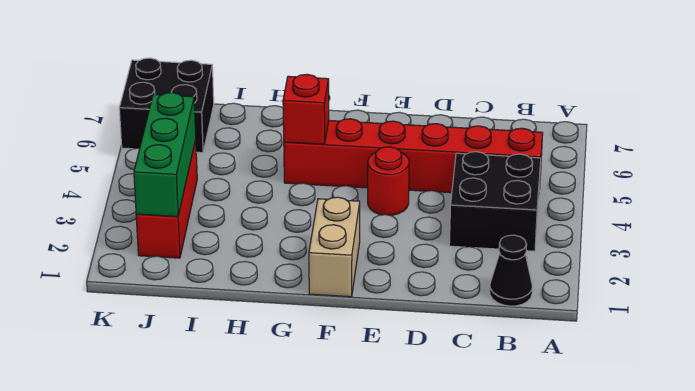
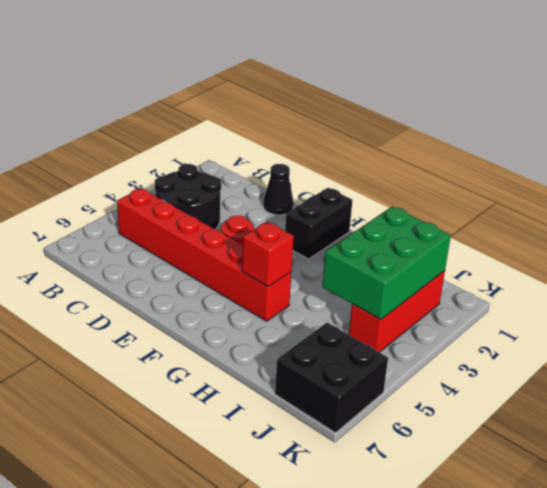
black 1x1 cone [490,235,532,306] -> black 1x1 cone moved to [263,164,294,215]
black 2x2 brick [449,152,541,251] -> black 2x2 round brick [155,164,221,229]
tan 1x2 brick [309,197,360,297] -> black 1x2 brick [285,188,353,259]
green 1x3 brick [134,92,196,216] -> green 2x3 brick [323,206,451,319]

